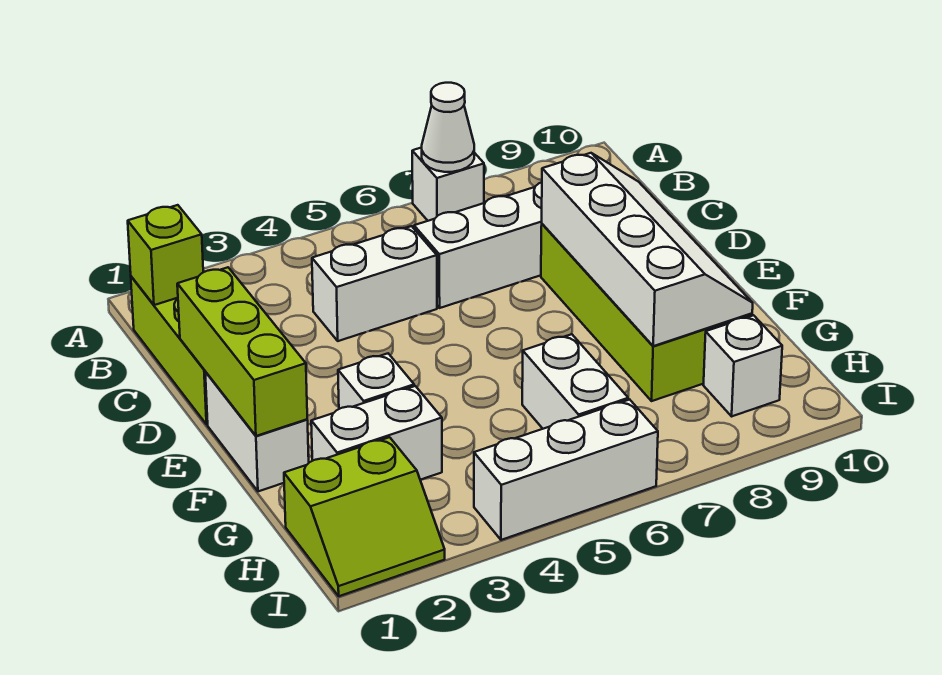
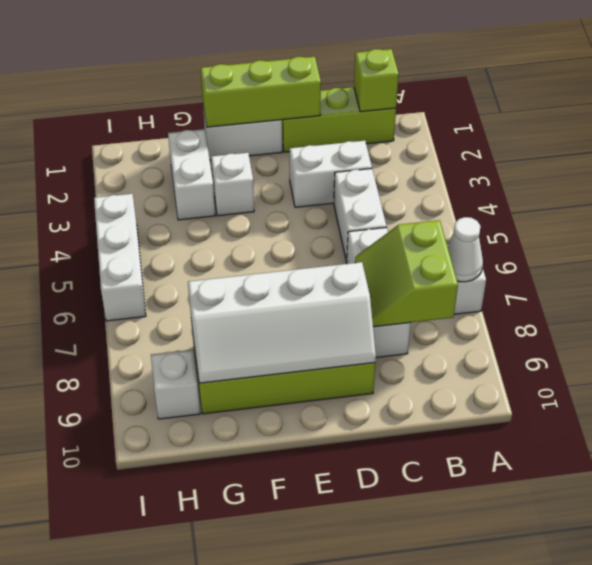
white 1x2 brick [522,334,628,429] -> white 1x2 brick moved to [290,141,372,207]
lime 2x2 slope [284,437,445,596] -> lime 2x2 slope moved to [355,220,458,327]

